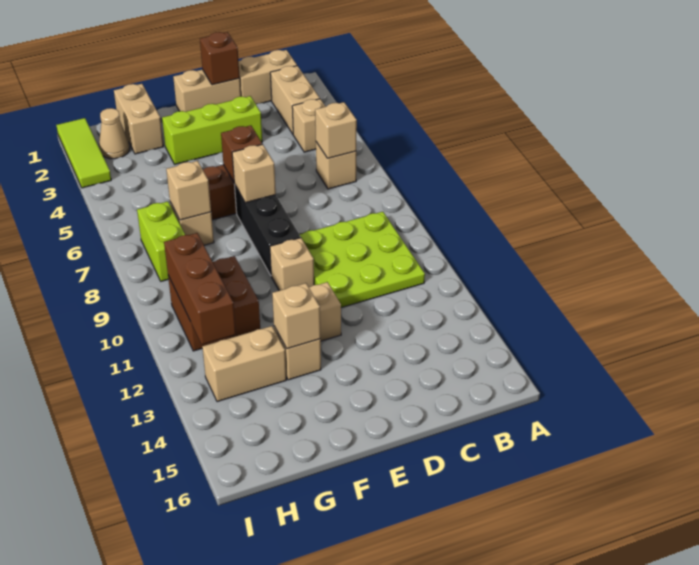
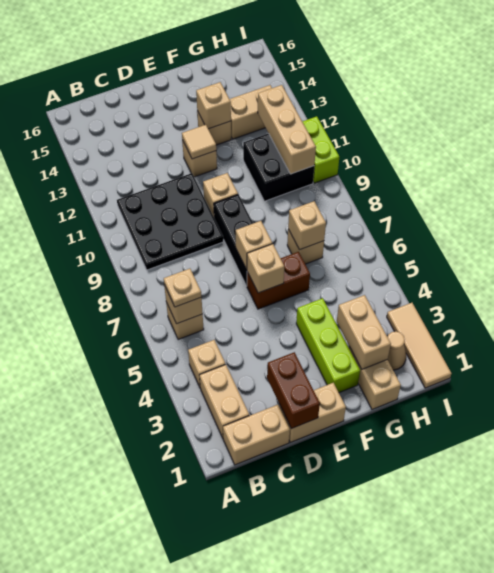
none -> tan 1x1 plate [164,269,201,307]
lime 3x3 plate [299,212,425,308] -> black 3x3 plate [117,173,223,270]
brown 1x1 brick [200,32,240,85] -> brown 1x2 brick [267,352,320,429]
lime 1x3 brick [162,96,262,164] -> lime 1x3 brick turned to [296,298,360,393]
brown 1x1 brick [221,125,262,182] -> tan 1x1 brick [247,244,284,293]
none -> tan 1x1 tile [182,125,216,159]
none -> tan 1x2 brick [337,295,391,369]
brown 2x2 brick [168,256,260,351] -> black 2x2 brick [243,133,314,201]
lime 1x2 brick [137,201,185,281] -> lime 1x2 brick moved to [302,116,339,183]
brown 1x3 brick [164,233,236,345] -> tan 1x3 brick [258,85,316,174]
lime 1x3 tile [56,118,111,188] -> tan 1x3 tile [387,303,452,388]

